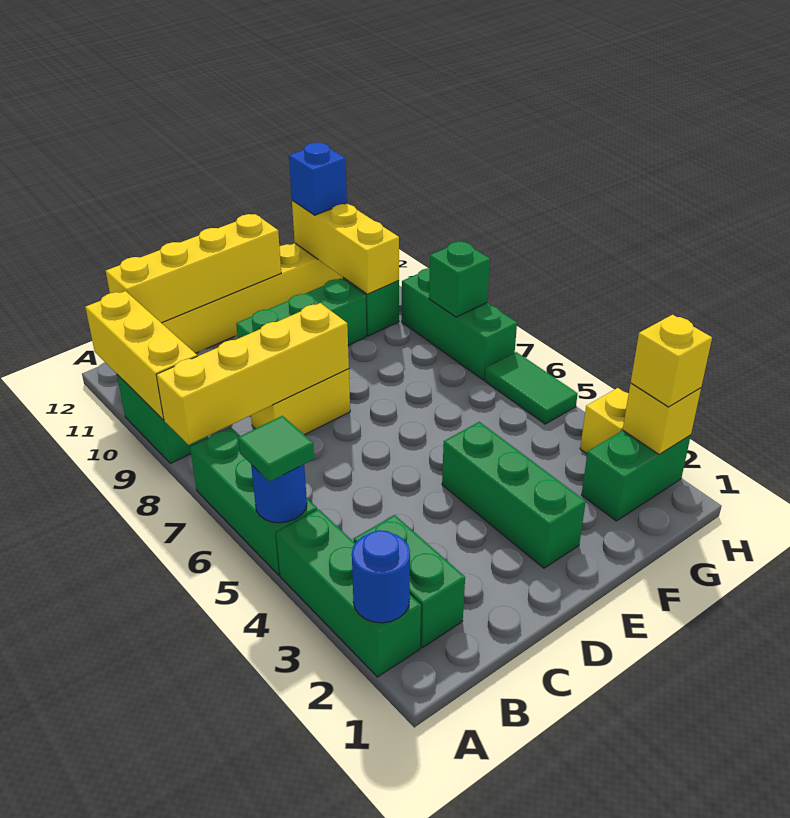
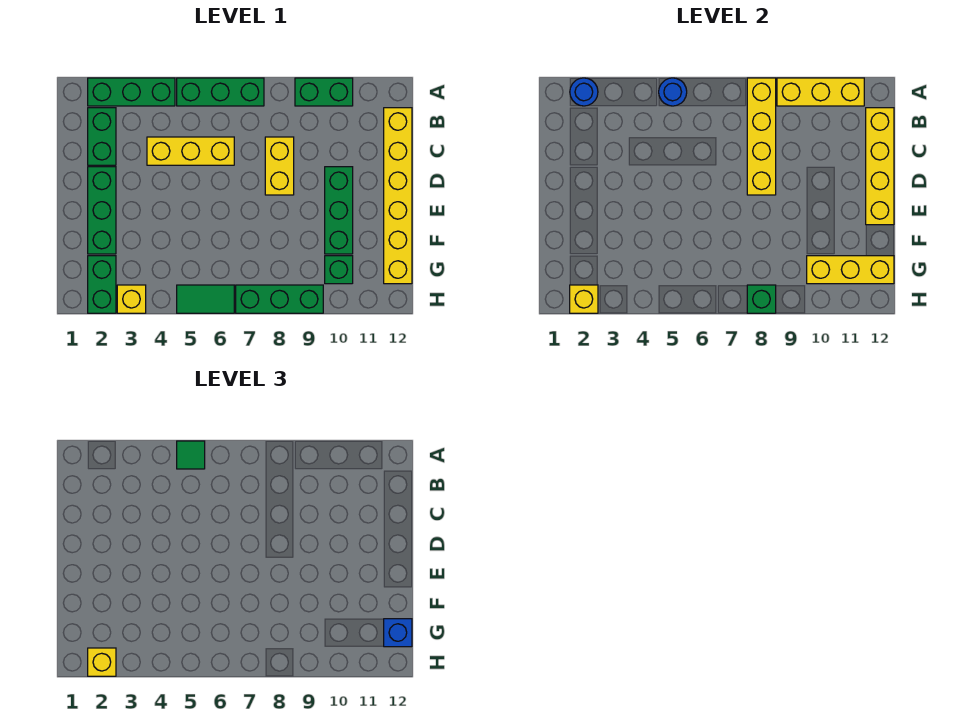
green 1x2 brick [354,515,465,648] -> green 1x2 brick turned to [88,108,116,165]
none -> yellow 1x3 brick [147,137,234,165]
green 1x3 brick [442,422,586,568] -> green 1x3 brick turned to [88,167,116,254]

